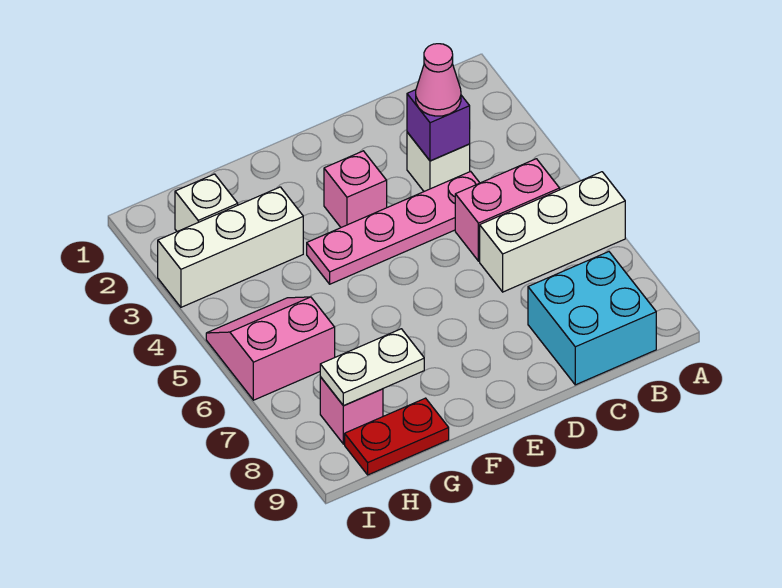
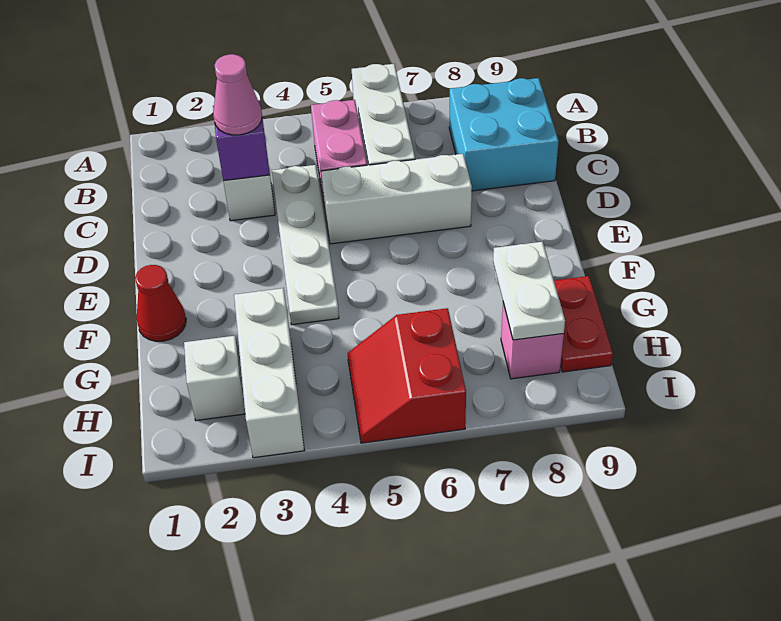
pink 1x4 plate [307,171,479,284] -> white 1x4 plate [272,165,339,325]
none -> white 1x3 brick [321,154,472,244]
pink 1x1 brick [324,151,387,227] -> none
none -> red 1x1 cone [135,265,186,341]
pink 2x2 slope [206,297,335,400] -> red 2x2 slope [348,308,466,443]

